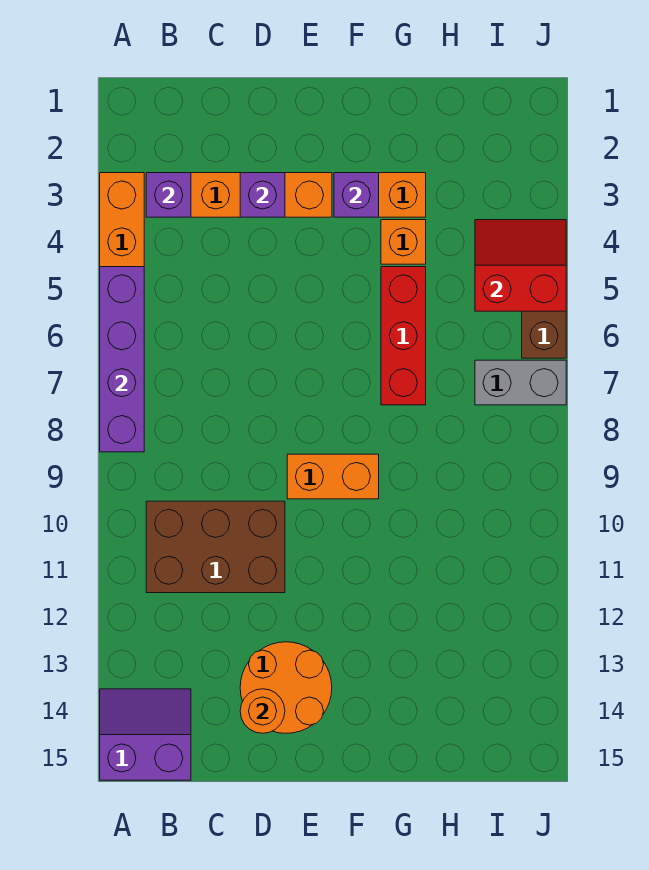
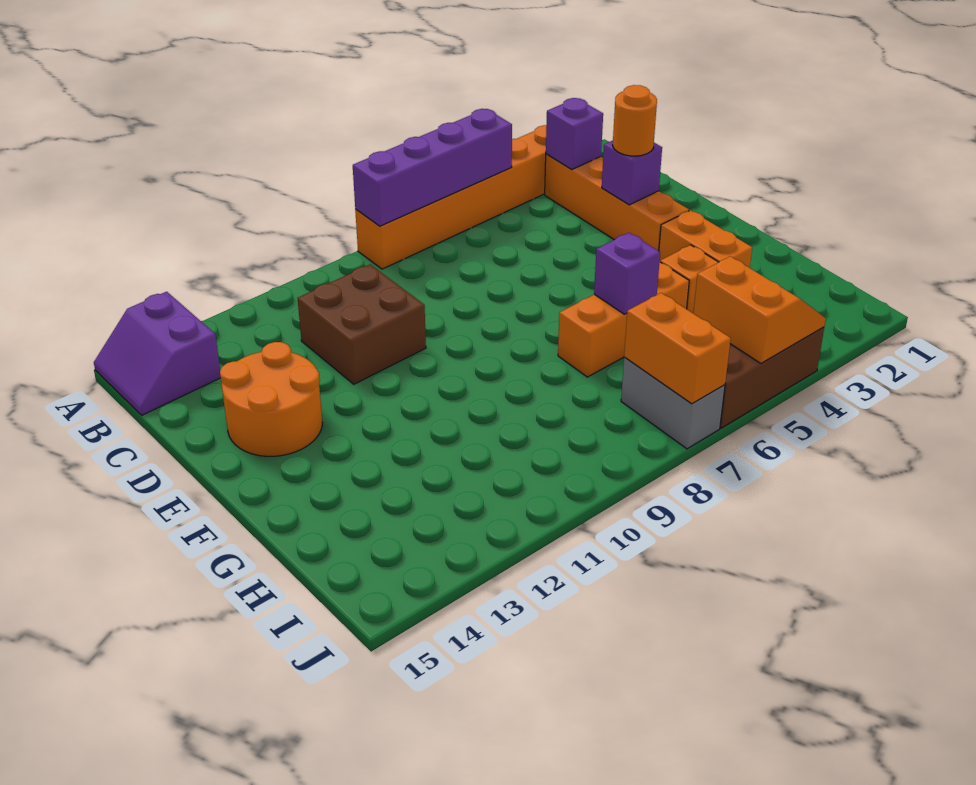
purple 2x2 slope [100,689,191,780] -> purple 2x2 slope turned to [94,292,221,415]
brown 2x3 brick [146,501,285,593] -> brown 2x2 brick [298,264,426,384]
orange 1x1 round brick [240,689,285,733] -> orange 1x1 round brick moved to [613,85,657,156]
orange 1x2 brick [287,454,379,499] -> orange 1x2 brick moved to [624,293,731,404]
purple 1x1 brick [334,173,379,217] -> purple 1x1 brick moved to [594,233,660,314]
red 1x3 brick [381,267,426,405] -> orange 1x3 brick [558,262,689,377]
red 2x2 slope [475,220,566,311] -> orange 2x2 slope [693,256,826,363]

